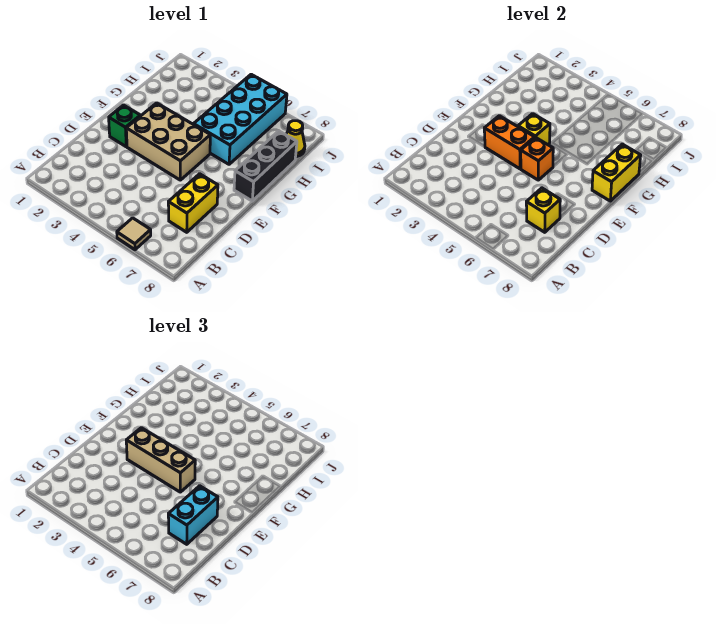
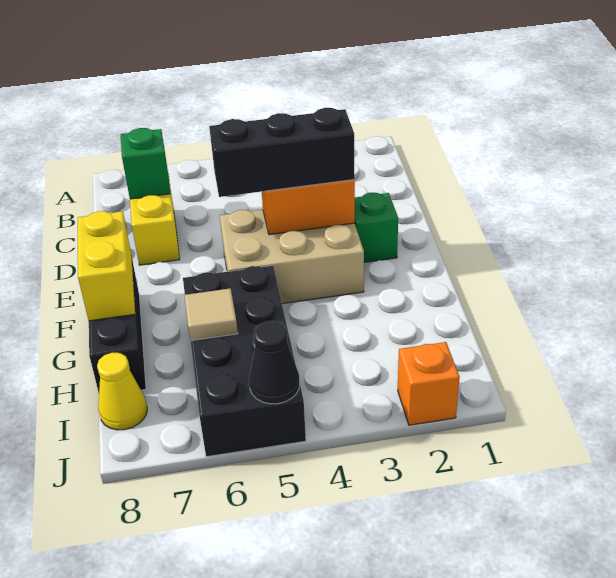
tan 1x1 tile [117,218,151,250] -> tan 1x1 tile moved to [184,288,238,341]
yellow 1x1 brick [526,188,560,232] -> green 1x1 brick [121,128,170,199]
cyan 1x2 brick [168,486,218,544] -> none
tan 1x3 brick [126,428,195,492] -> black 1x3 brick [209,108,355,197]
orange 1x1 brick [521,137,553,180] -> orange 1x1 brick moved to [398,342,460,425]
yellow 1x1 brick [518,114,550,145] -> none
cyan 2x4 brick [194,74,287,164] -> black 2x4 brick [183,265,306,457]
none -> black 1x1 cone [249,321,300,404]

